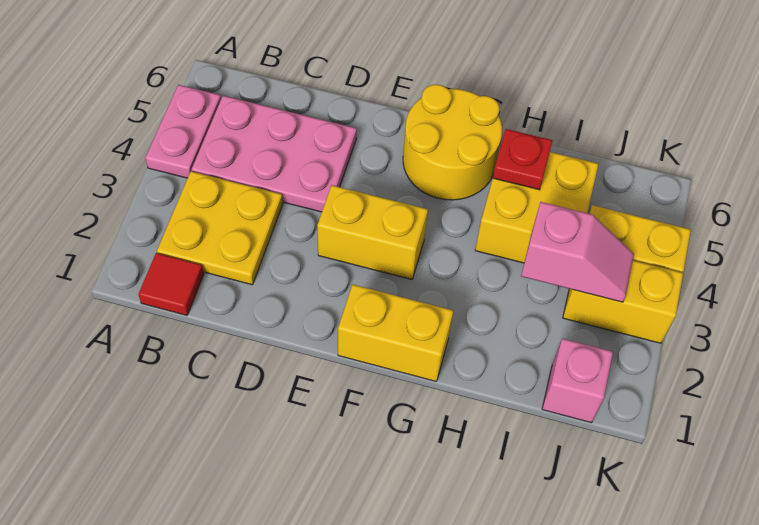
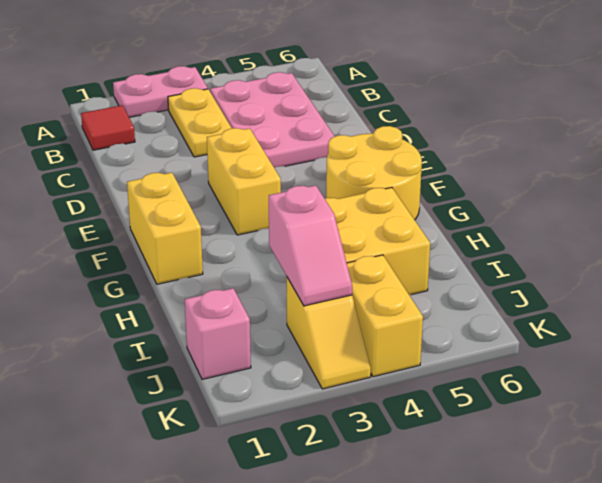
pink 1x2 plate [145,85,221,178] -> pink 1x2 plate moved to [113,66,208,117]
yellow 2x2 plate [157,171,283,285] -> yellow 1x2 plate [168,88,232,157]
red 1x1 plate [493,129,553,190] -> none
yellow 1x2 brick [563,260,683,343] -> yellow 1x2 slope [287,278,371,389]

